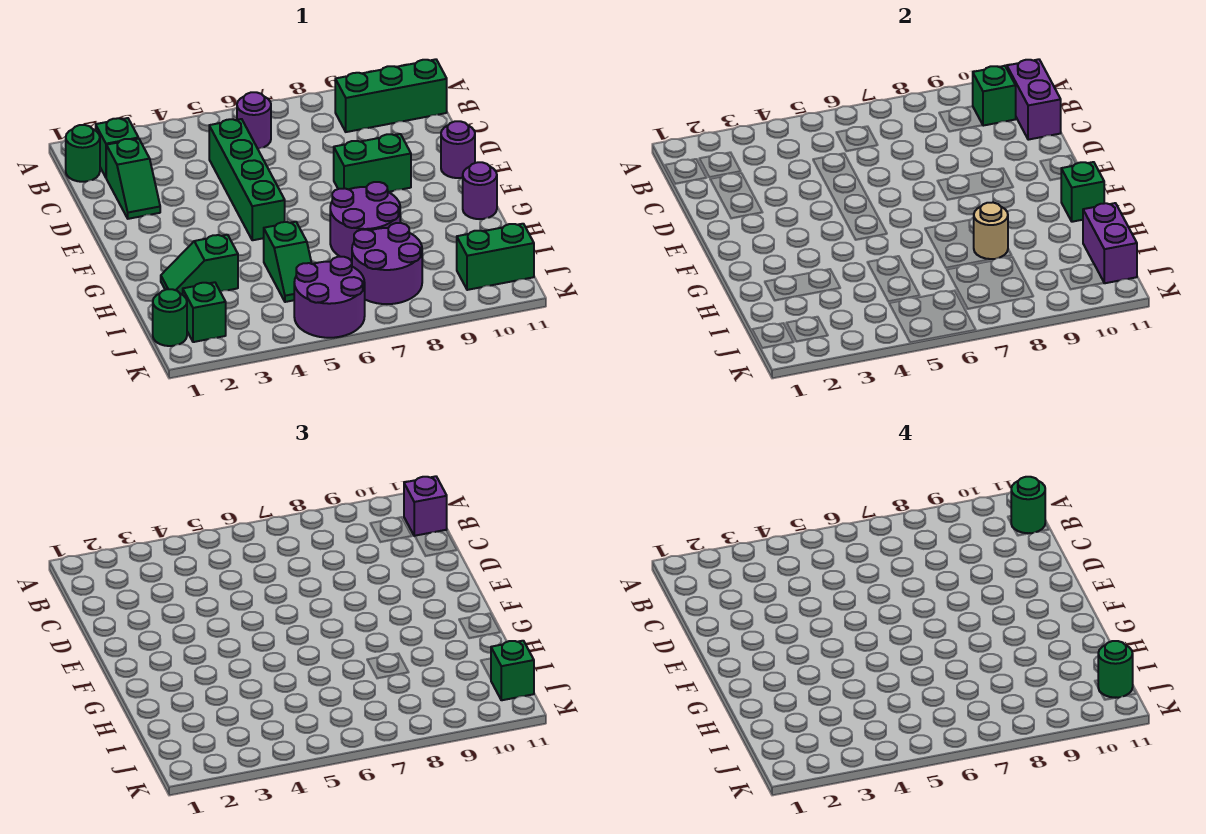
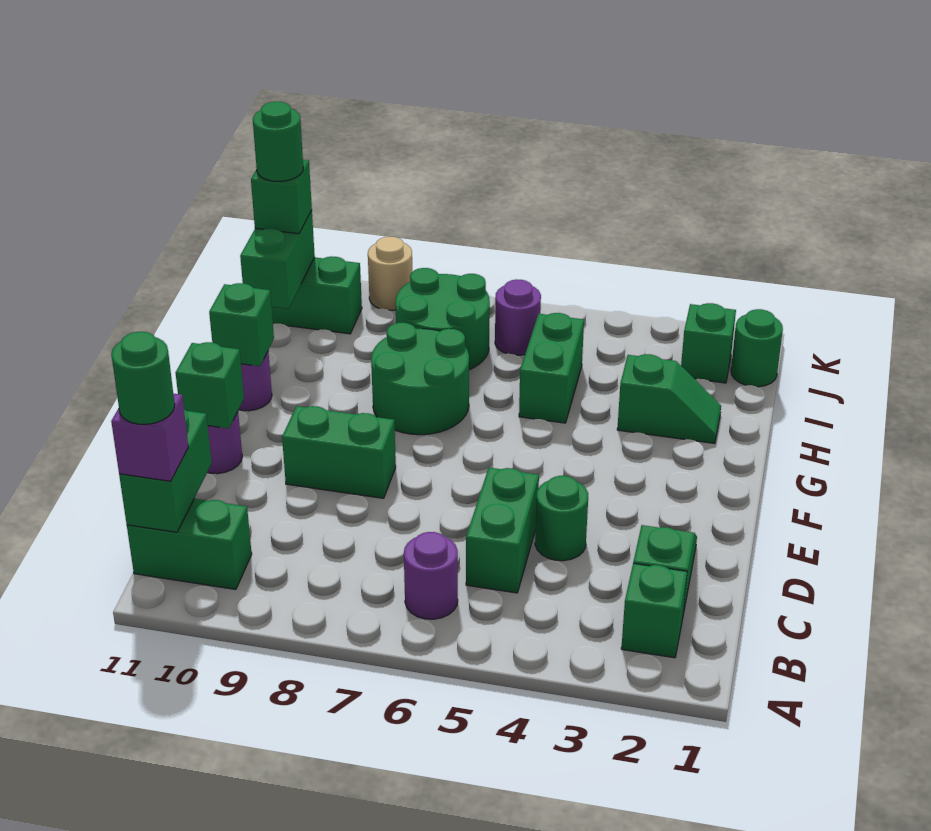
green 1x1 round brick [66,125,100,182] -> green 1x1 round brick moved to [535,476,588,561]
green 1x3 brick [335,59,447,132] -> green 1x2 brick [127,499,252,589]
green 1x1 brick [973,66,1016,126] -> green 1x1 brick moved to [176,342,244,429]
purple 1x2 brick [1007,59,1061,140] -> green 1x2 brick [119,410,212,532]
green 1x4 brick [209,119,285,240] -> green 1x2 brick [466,468,539,593]
purple 2x2 round brick [330,182,400,261] -> green 2x2 round brick [371,323,469,435]
green 1x2 slope [264,222,312,302] -> green 1x2 brick [519,313,584,423]
tan 1x1 round brick [974,203,1008,259] -> tan 1x1 round brick moved to [368,237,412,310]
purple 2x2 round brick [352,223,422,304] -> green 2x2 round brick [396,268,490,370]
purple 1x2 brick [1083,203,1137,283] -> green 1x2 brick [240,210,315,309]
purple 2x2 round brick [294,257,365,338] -> purple 1x1 round brick [495,279,541,355]

